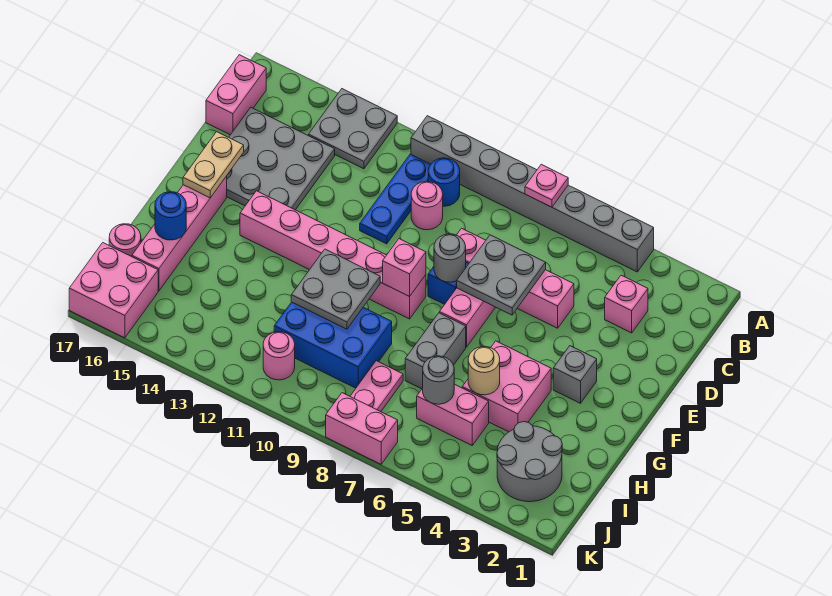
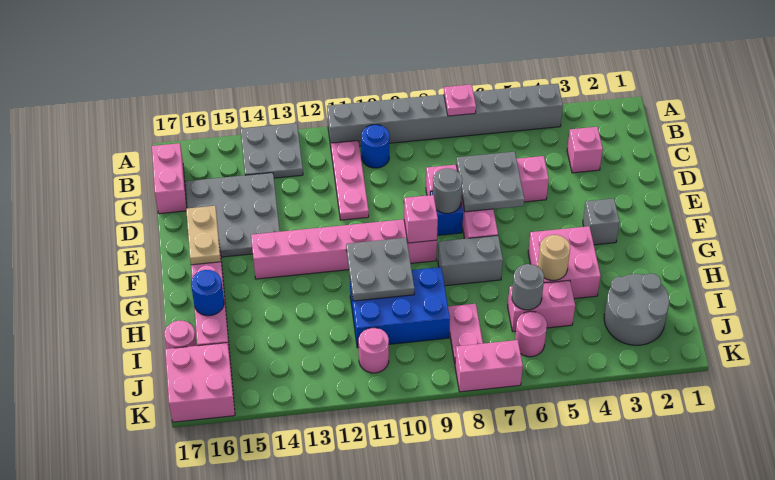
blue 1x3 plate [360,154,430,244] -> pink 1x3 plate [331,141,369,220]
pink 1x1 round brick [411,181,443,230] -> pink 1x1 round brick moved to [515,311,547,357]
grey 1x2 brick [405,313,466,389] -> grey 1x2 brick turned to [438,235,503,286]

